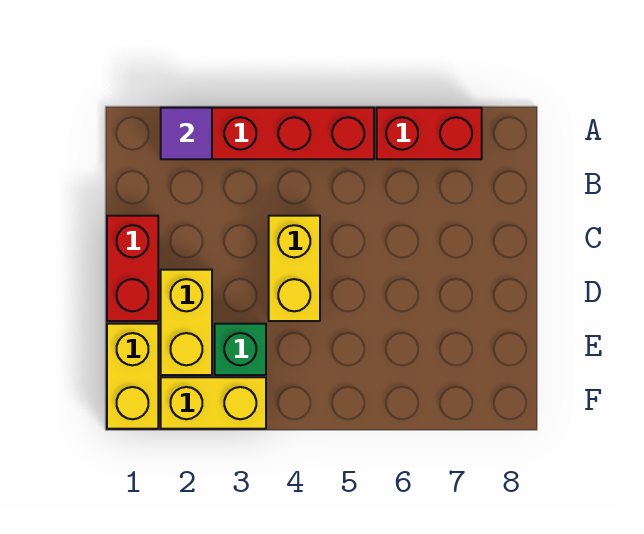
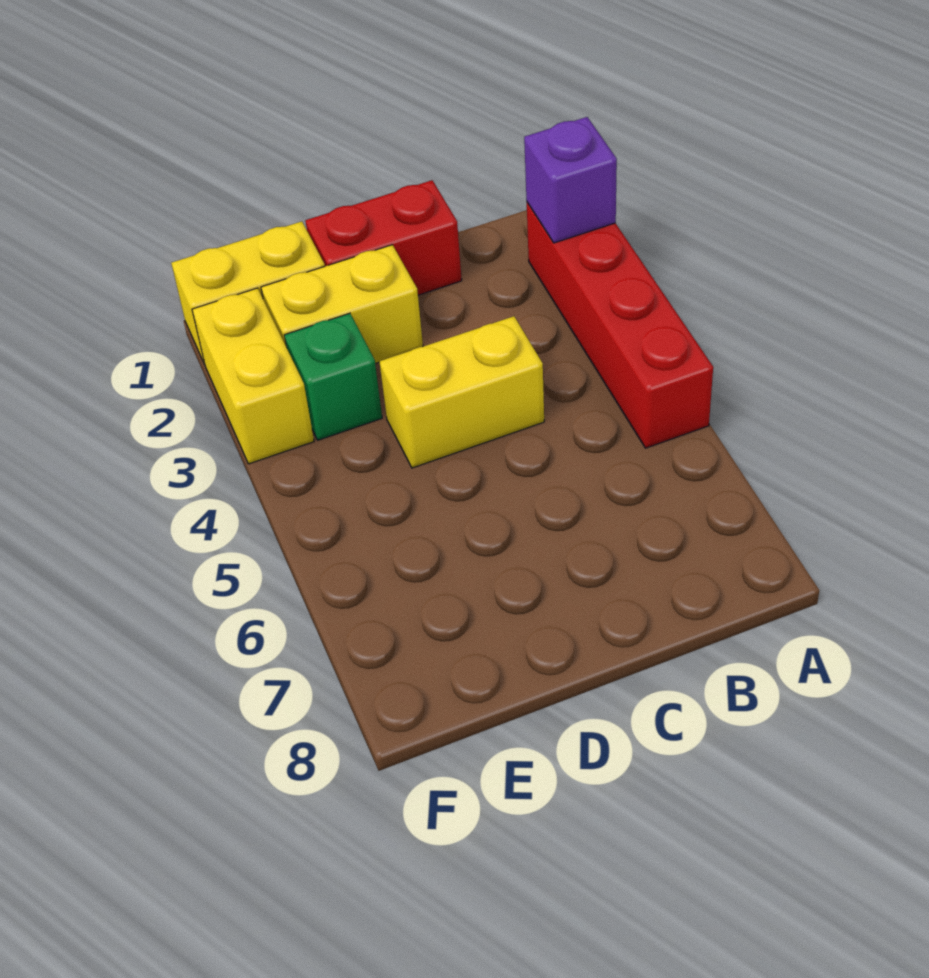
purple 1x1 tile [161,108,212,159] -> purple 1x1 brick [524,117,617,243]
red 1x2 brick [377,108,482,159] -> none

